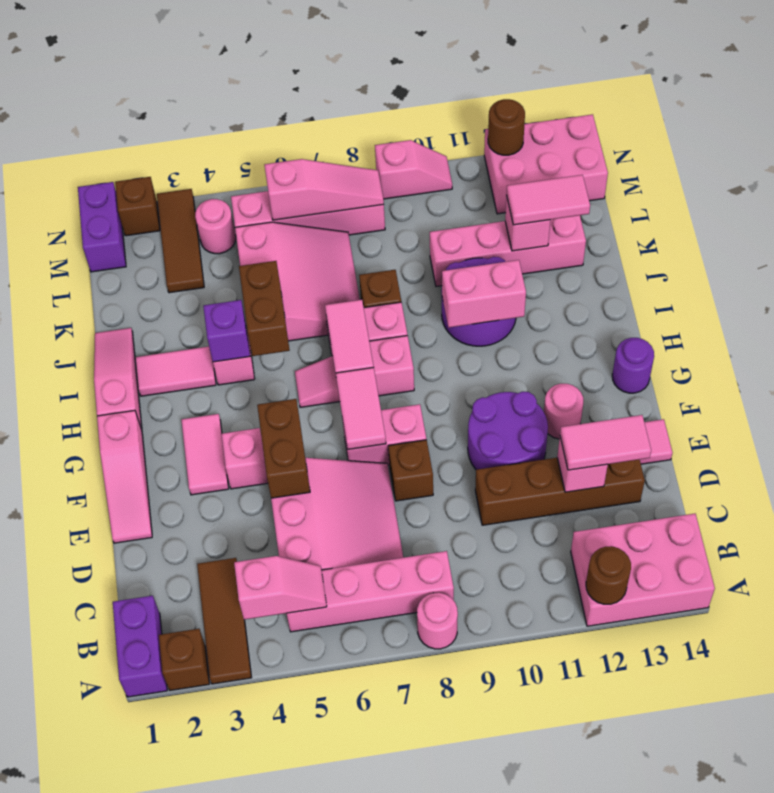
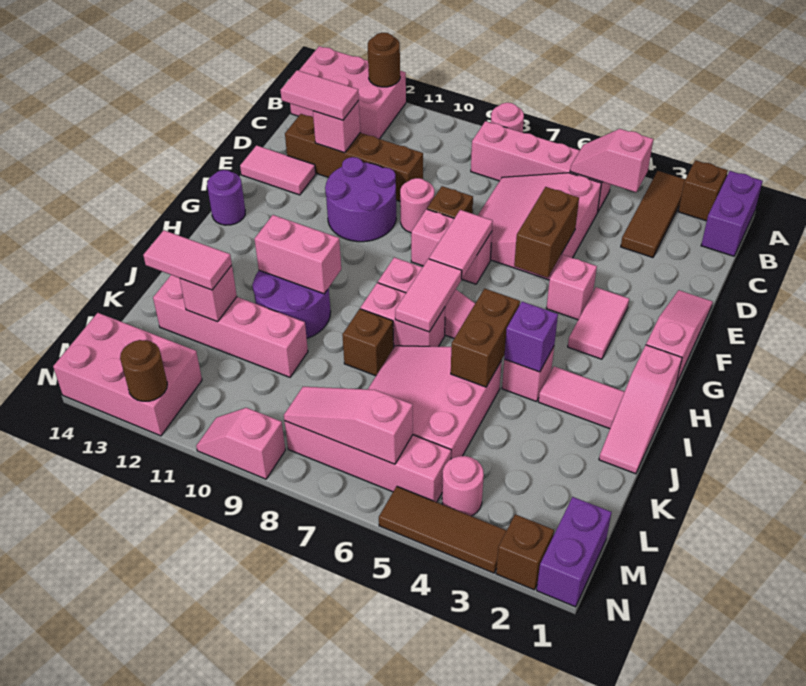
pink 1x1 round brick [544,384,583,439] -> pink 1x1 round brick moved to [400,178,434,233]
brown 1x3 tile [157,189,204,293] -> brown 1x3 tile turned to [379,486,507,573]

